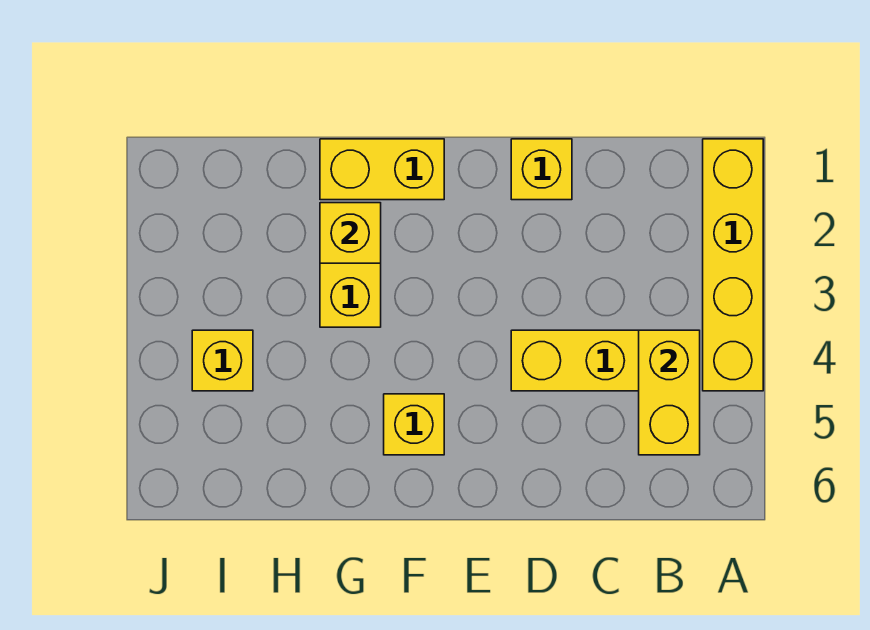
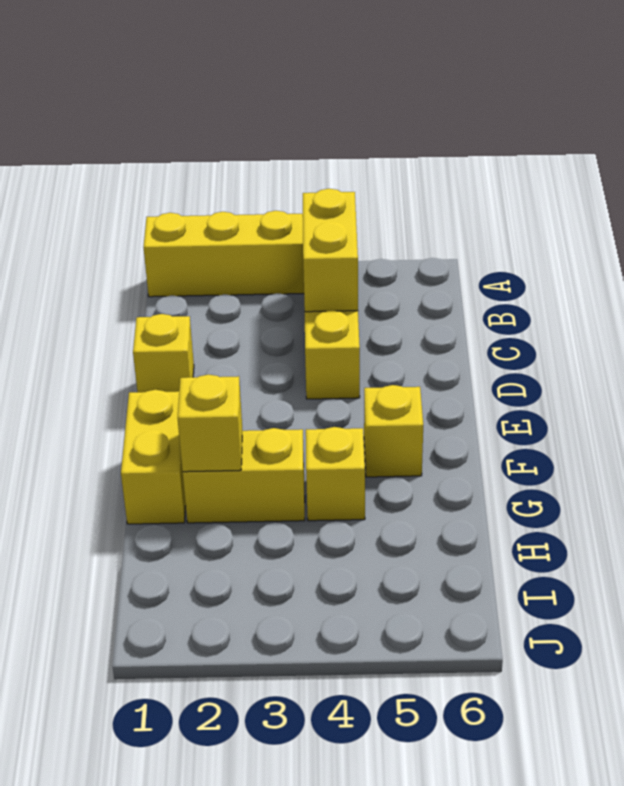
yellow 1x2 brick [639,330,700,455] -> yellow 1x2 brick turned to [303,189,358,312]
yellow 1x1 brick [192,330,253,391] -> yellow 1x1 brick moved to [306,427,365,521]

